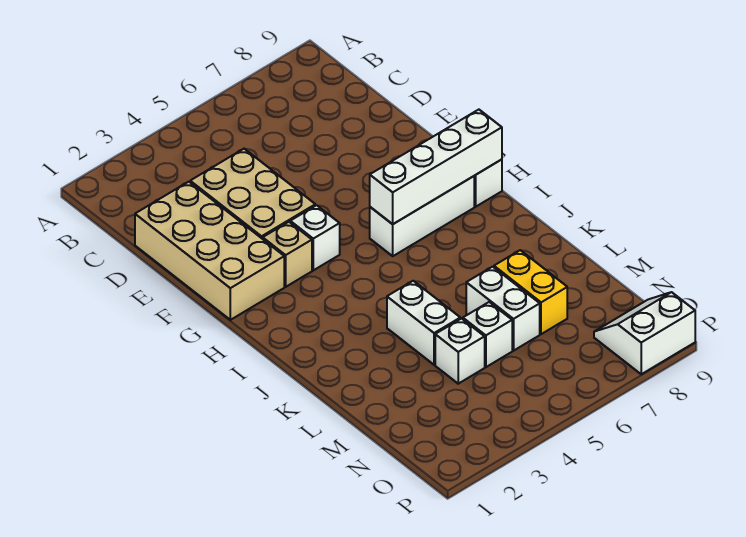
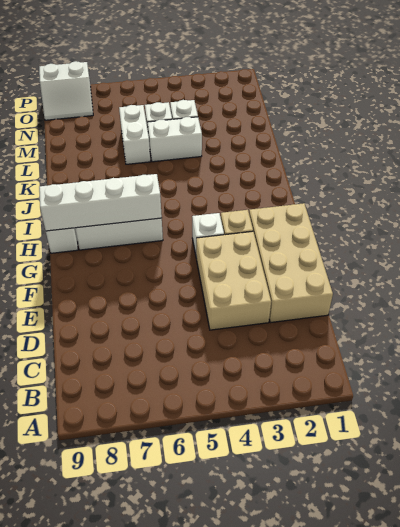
white 1x2 brick [387,281,460,365] -> white 1x2 brick turned to [148,117,202,162]
yellow 1x2 brick [494,250,567,334] -> none

